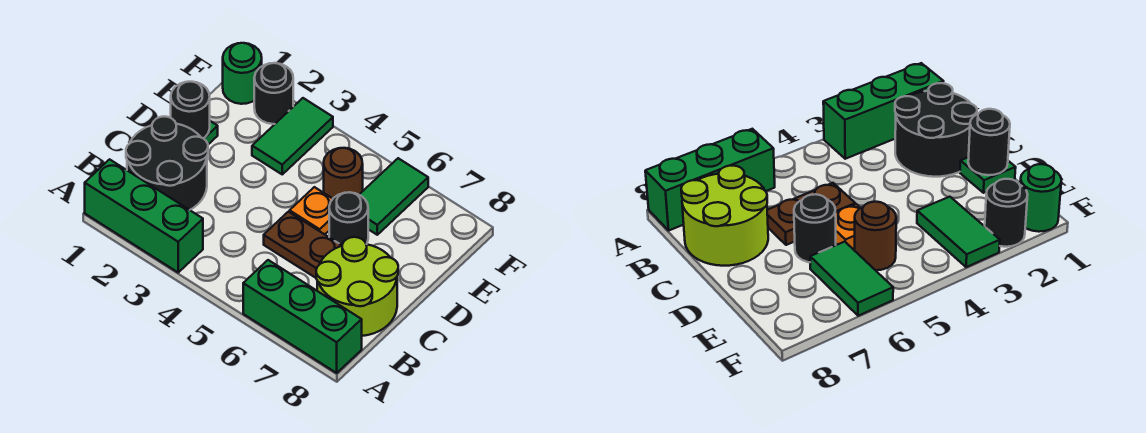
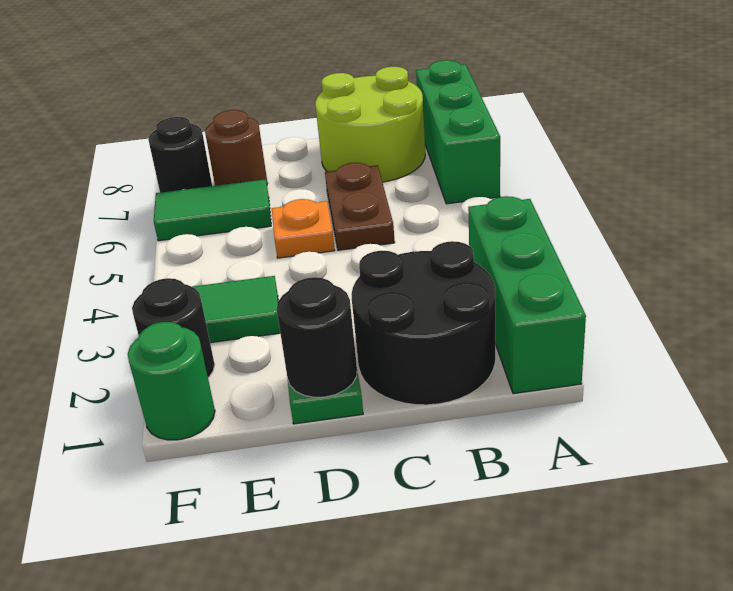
black 1x1 round brick [329,192,368,245] -> black 1x1 round brick moved to [148,117,212,193]
brown 1x1 round brick [324,148,363,198] -> brown 1x1 round brick moved to [205,110,268,186]

